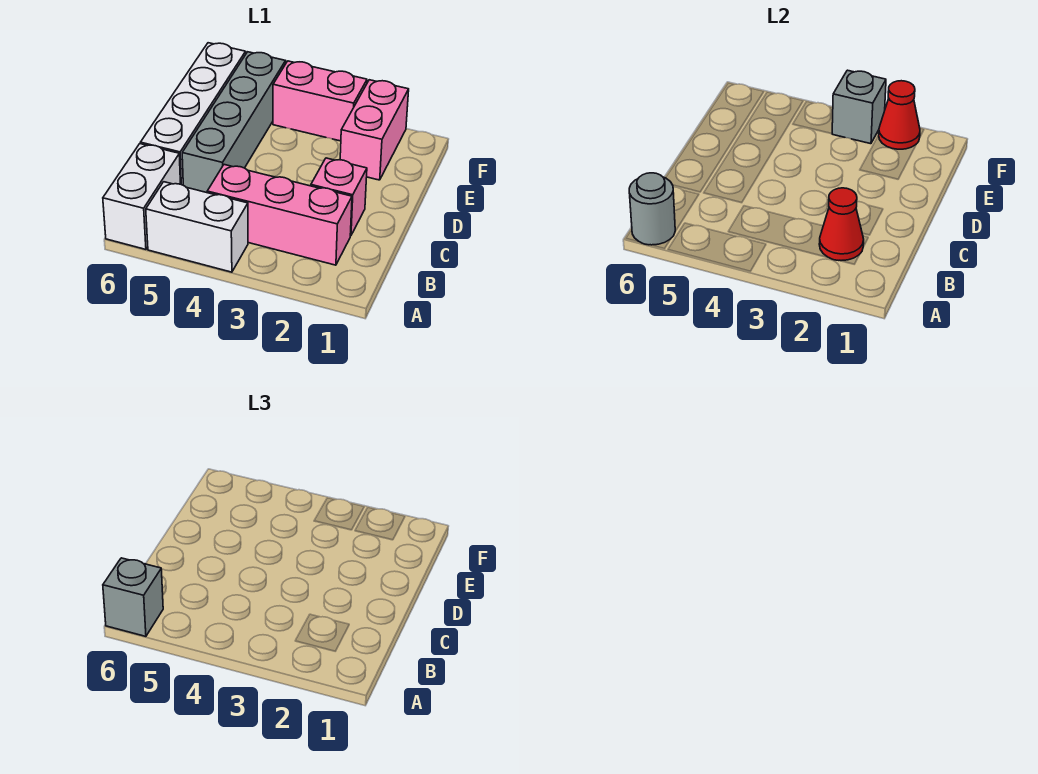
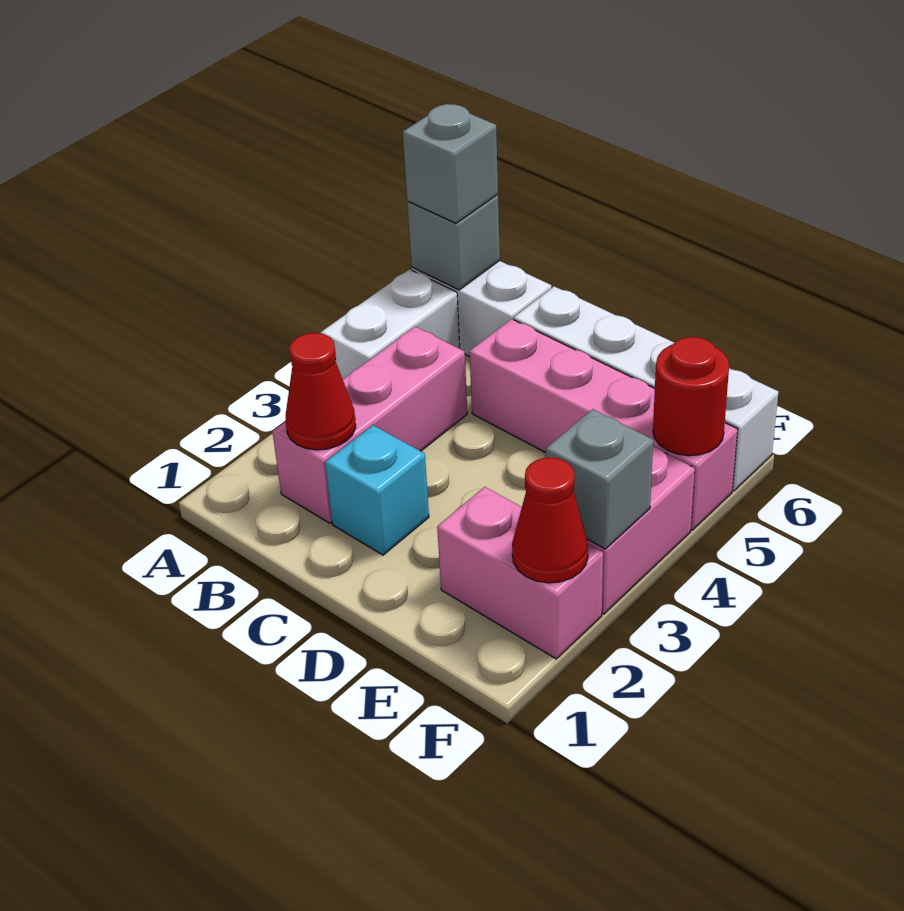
grey 1x1 round brick [629,173,675,245] -> grey 1x1 brick [407,195,500,290]
pink 1x1 brick [311,158,367,236] -> cyan 1x1 brick [325,425,429,555]
grey 1x4 brick [182,52,286,193] -> pink 1x4 brick [469,319,738,530]
none -> red 1x1 round brick [653,337,729,456]

